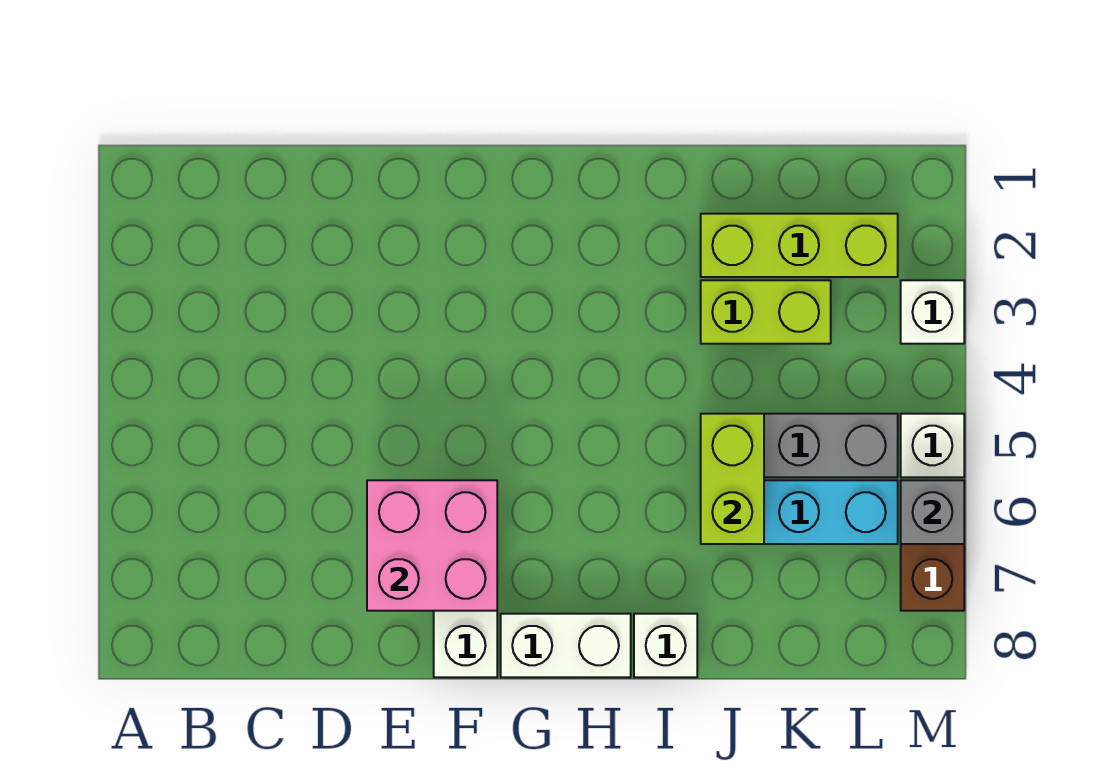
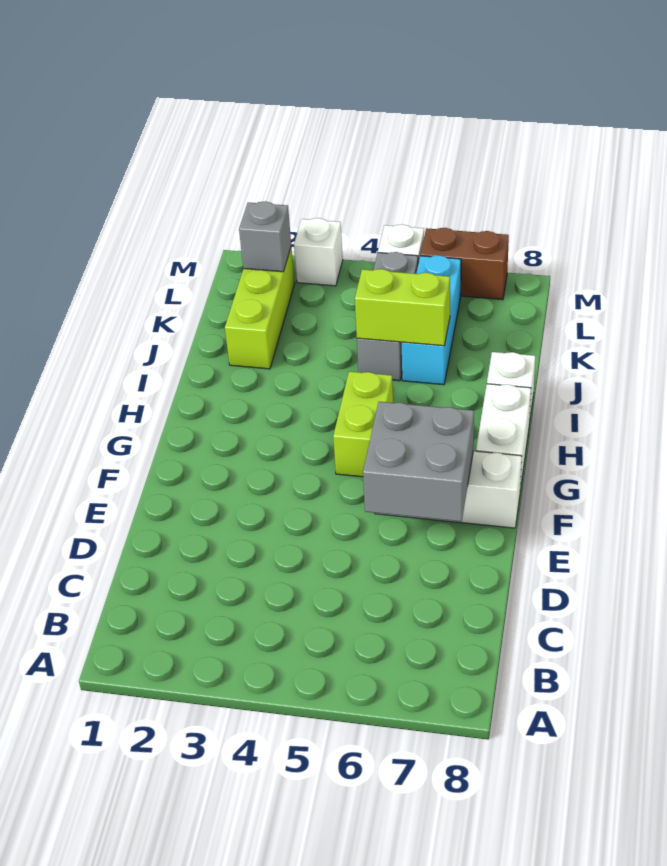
pink 2x2 brick [367,480,497,611] -> grey 2x2 brick [363,402,474,522]
lime 1x2 brick [701,280,831,344] -> lime 1x2 brick moved to [333,371,393,477]
grey 1x1 brick [901,480,964,544] -> grey 1x1 brick moved to [239,201,291,272]

